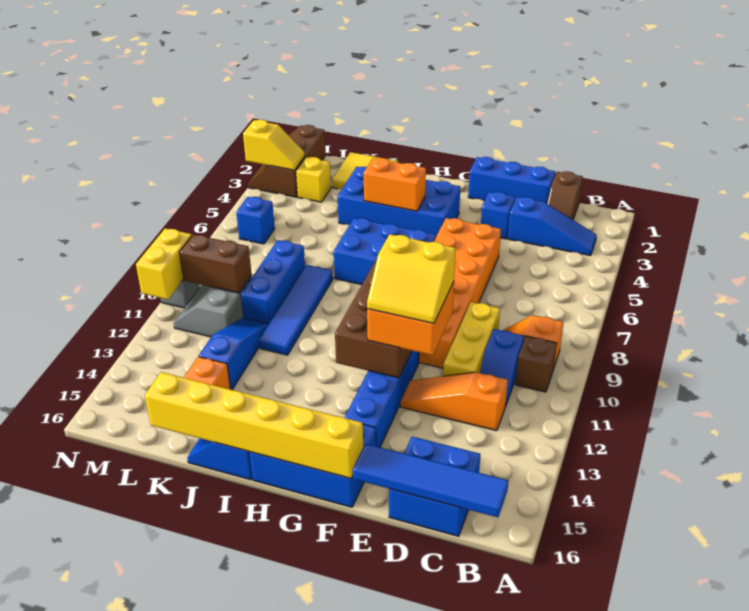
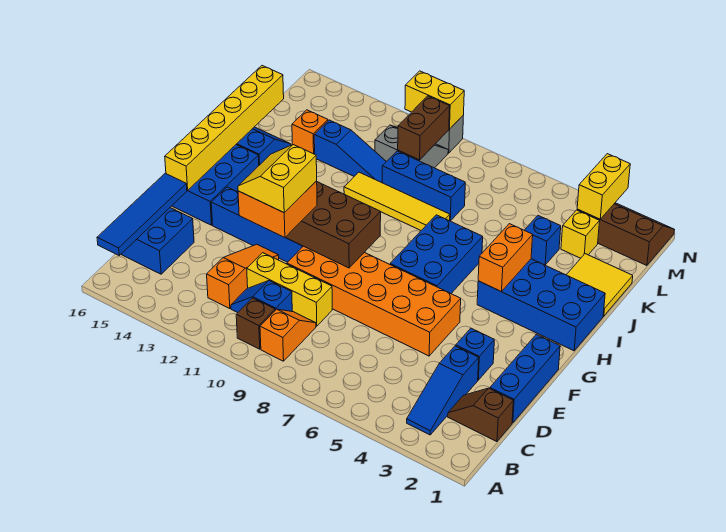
blue 2x4 brick [338,167,460,236] -> blue 2x4 brick turned to [477,259,605,351]
blue 1x4 tile [259,265,333,355] -> yellow 1x4 tile [344,172,450,230]
yellow 1x2 slope [243,120,305,170] -> yellow 1x2 brick [577,154,630,219]
blue 1x1 brick [236,197,275,244] -> blue 1x1 brick moved to [524,216,561,265]

